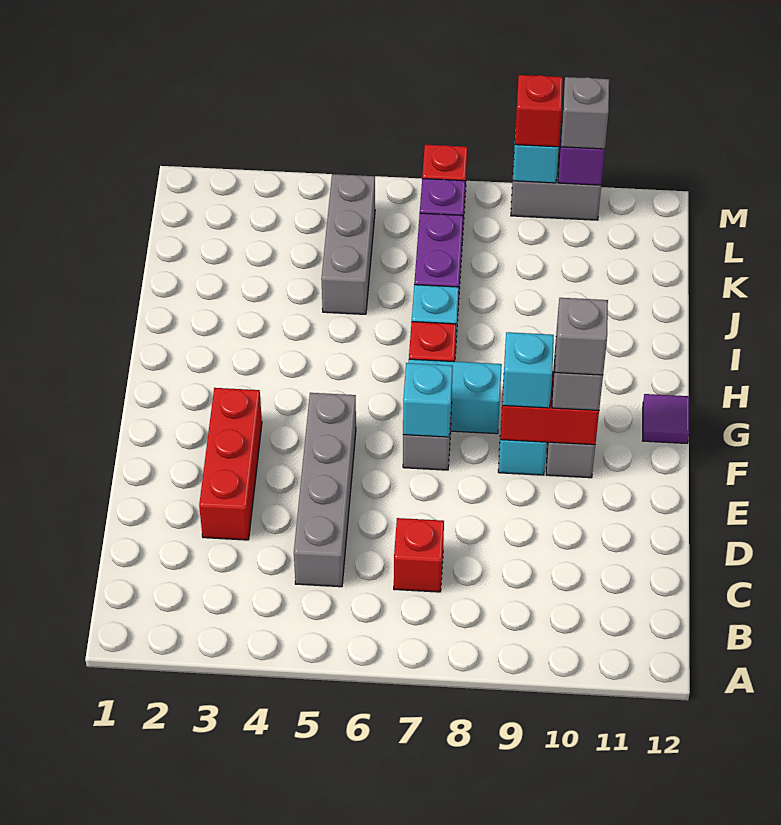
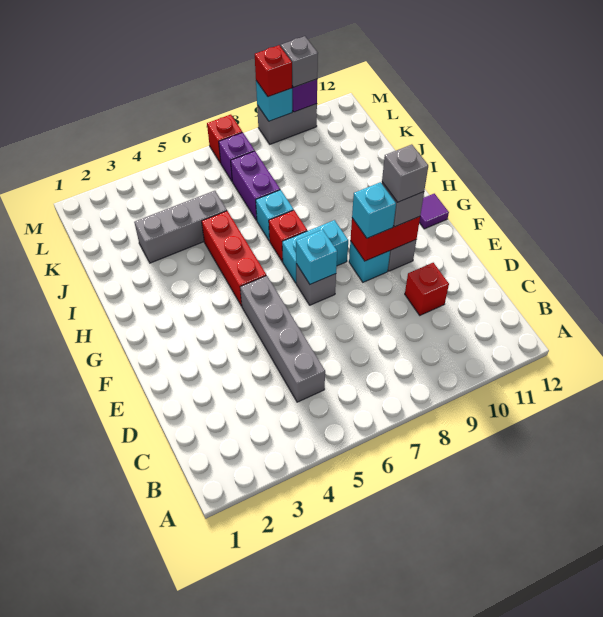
red 1x1 brick [394,518,444,592] -> red 1x1 brick moved to [405,263,449,315]
red 1x3 brick [199,388,262,540] -> red 1x3 brick moved to [202,211,266,306]
grey 1x3 brick [321,174,375,314] -> grey 1x3 brick turned to [134,191,227,263]

